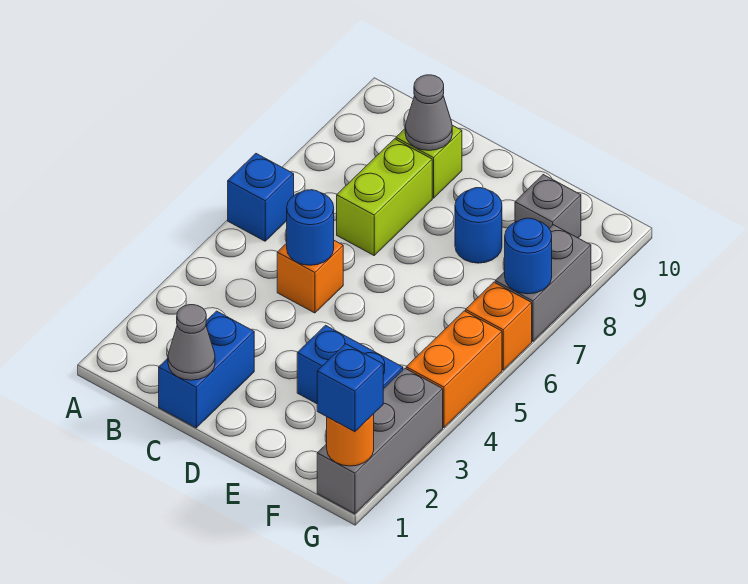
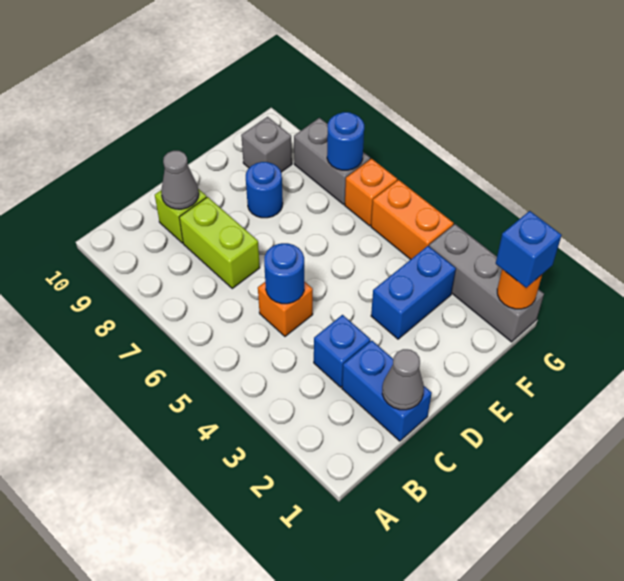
blue 1x1 brick [228,154,294,241] -> blue 1x1 brick moved to [314,315,370,387]

